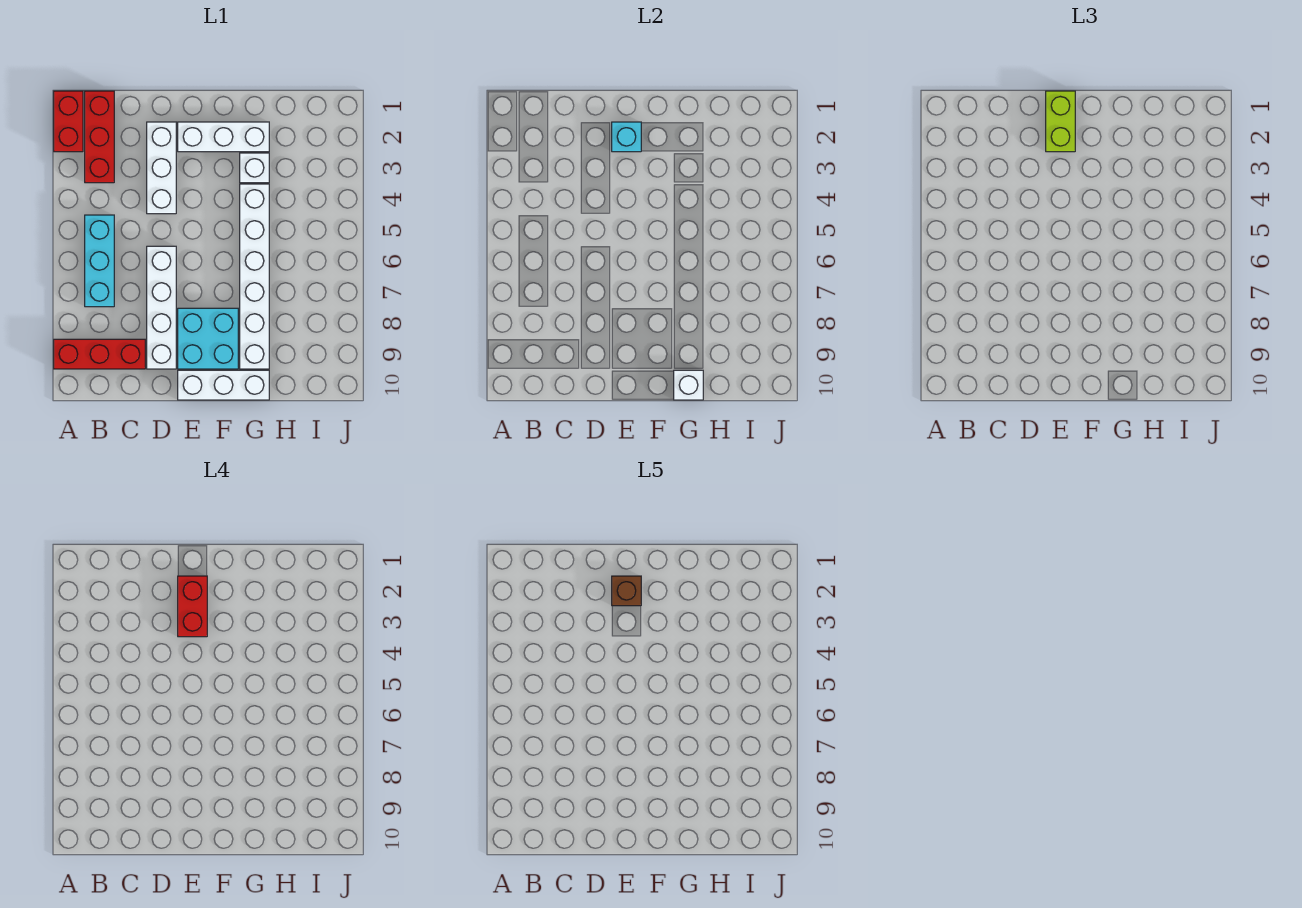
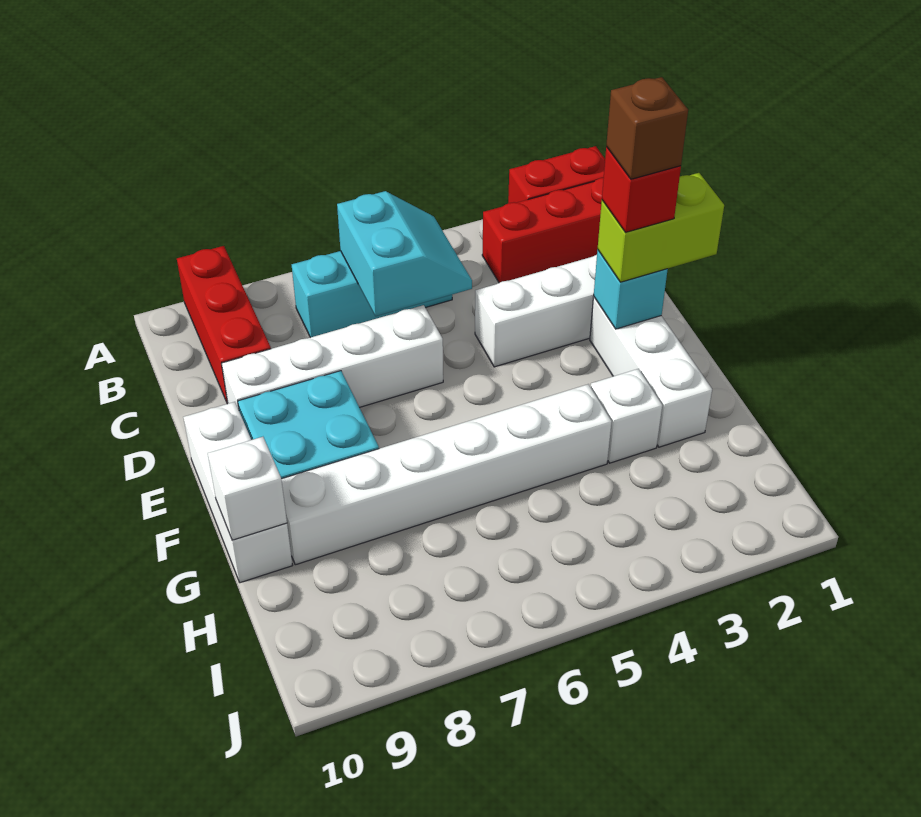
none -> cyan 2x2 slope [337,191,472,316]
red 1x2 brick [178,576,207,637] -> red 1x1 brick [602,147,681,232]

